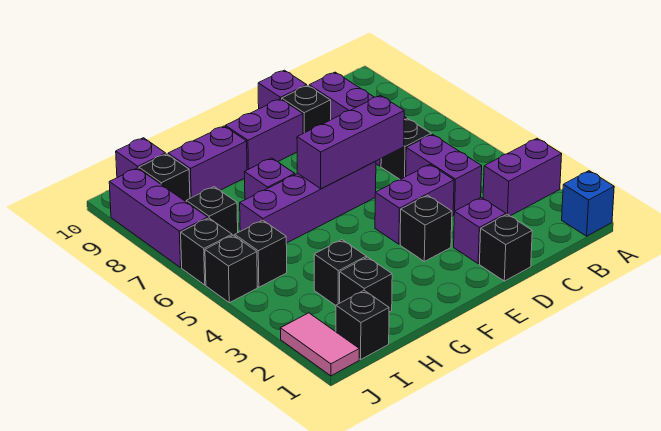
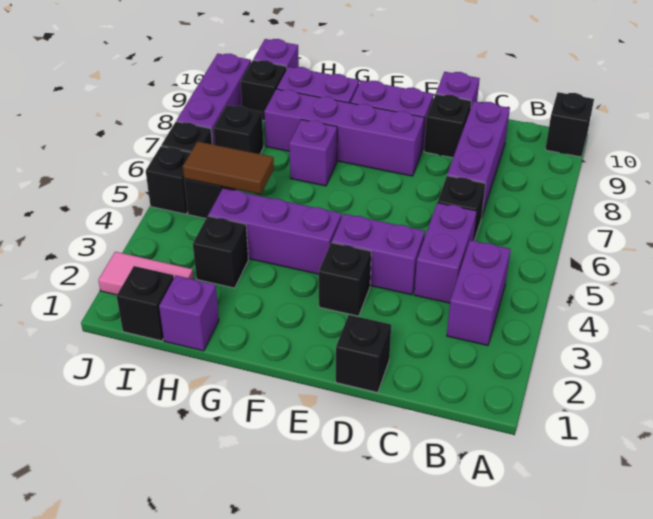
blue 1x1 brick [562,171,614,236] -> none
purple 1x2 brick [483,139,562,216] -> purple 1x2 brick turned to [447,240,511,345]
purple 1x1 brick [454,198,506,264] -> purple 1x1 brick moved to [159,276,219,351]
purple 1x3 brick [297,96,404,189] -> purple 1x3 brick moved to [208,188,342,274]
purple 1x4 brick [240,161,376,243] -> purple 1x4 brick moved to [264,89,424,176]
black 1x1 brick [340,257,392,312] -> black 1x1 brick moved to [545,92,594,157]
none -> brown 1x2 tile [183,141,274,194]
pink 1x2 tile [280,313,359,376] -> pink 1x2 tile turned to [98,252,194,295]

